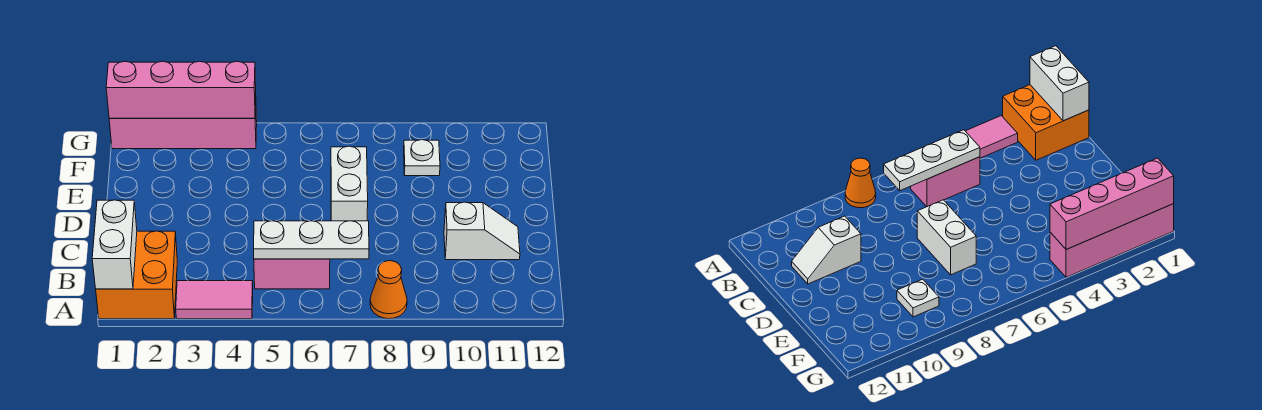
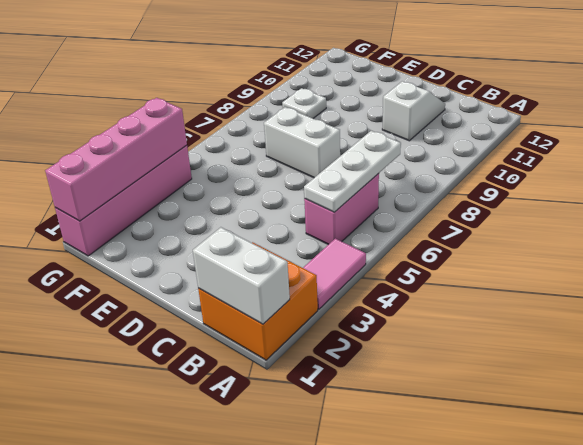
orange 1x1 cone [370,261,407,319] -> none

